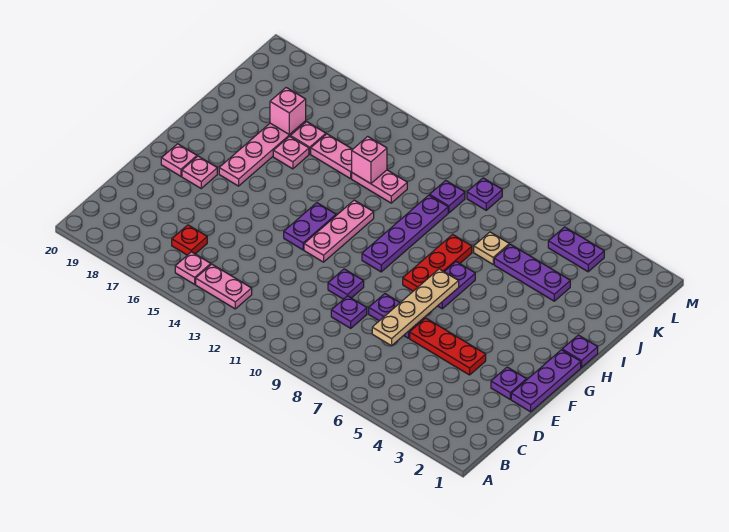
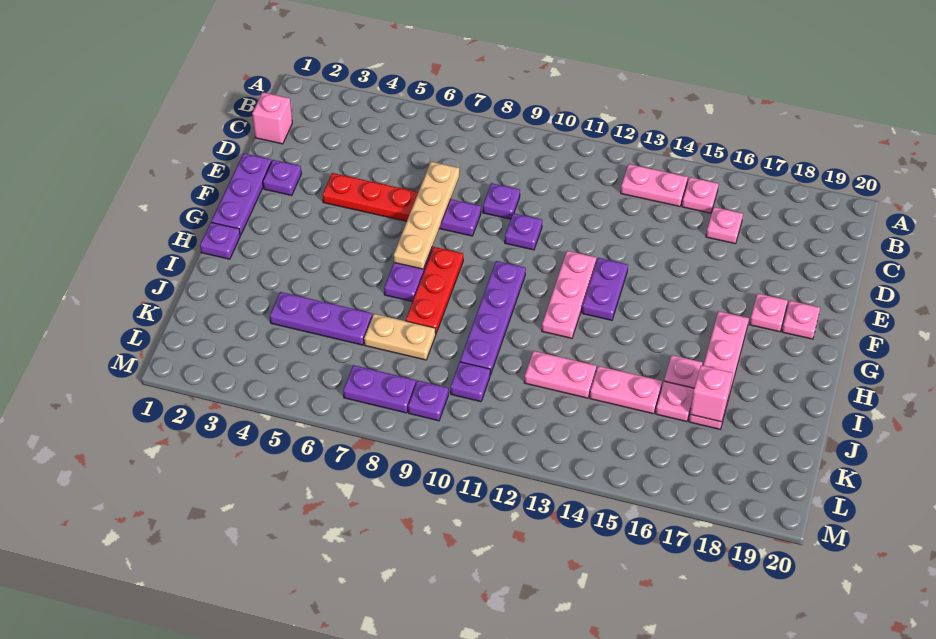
red 1x1 plate [172,225,207,255] -> pink 1x1 plate [706,207,743,244]
tan 1x1 plate [474,232,509,264] -> tan 1x2 plate [364,314,436,360]
pink 1x1 brick [352,136,387,184] -> pink 1x1 brick moved to [252,92,292,144]
purple 1x2 plate [548,227,604,272] -> purple 1x2 plate moved to [343,365,416,413]

